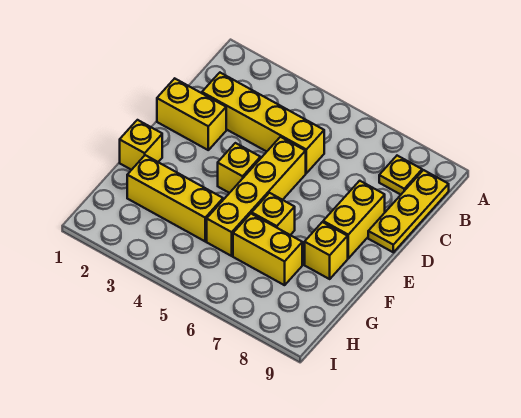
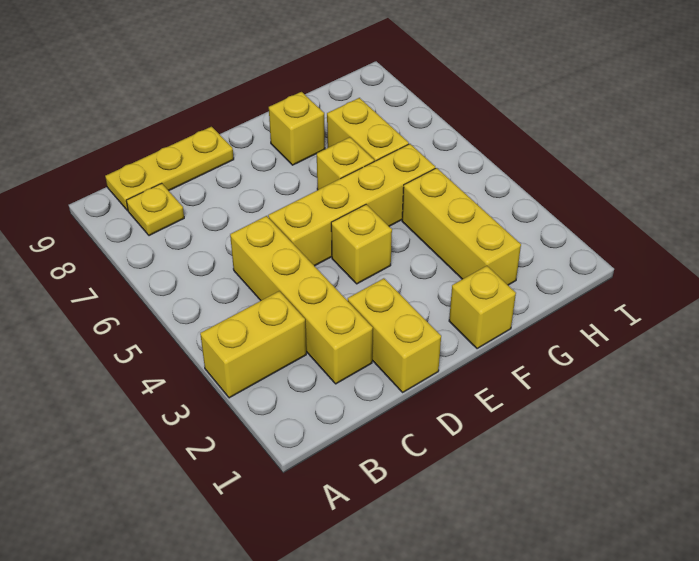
yellow 1x2 brick [323,181,385,258] -> yellow 1x2 brick moved to [200,291,306,398]

